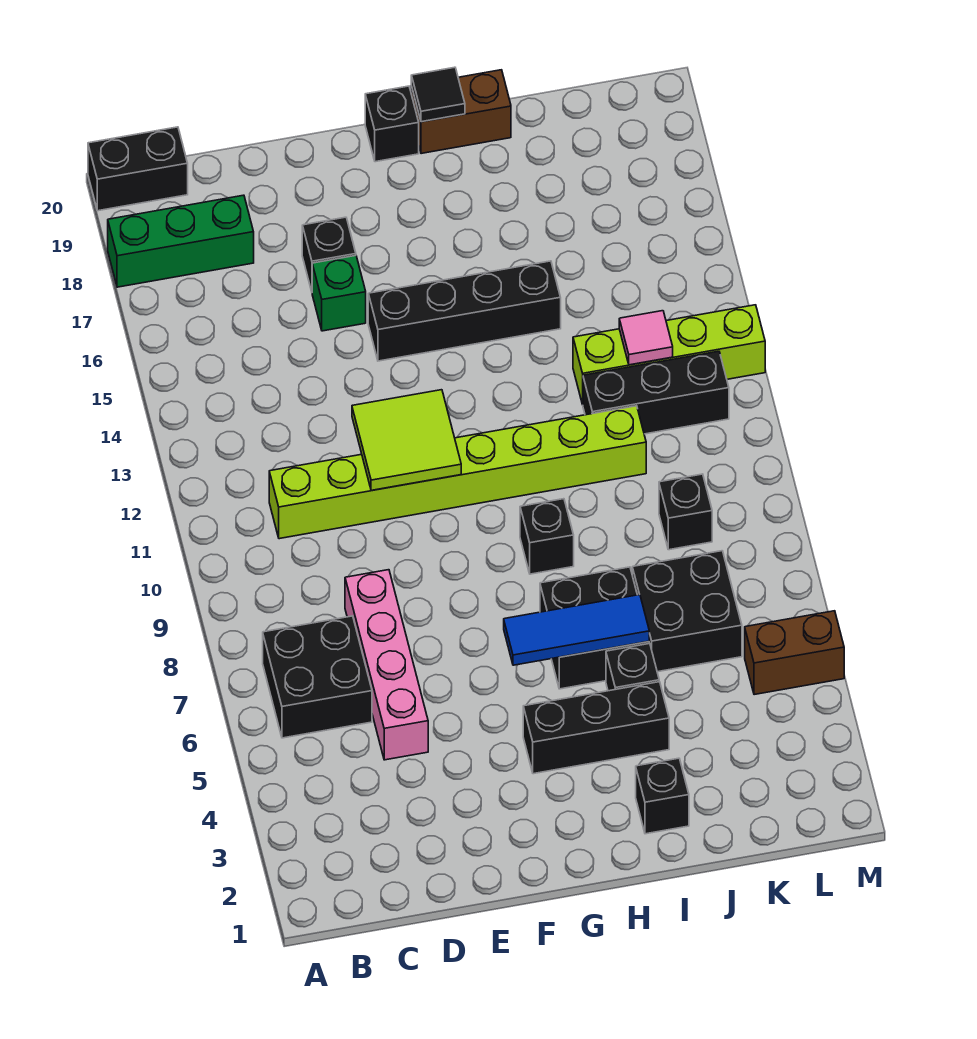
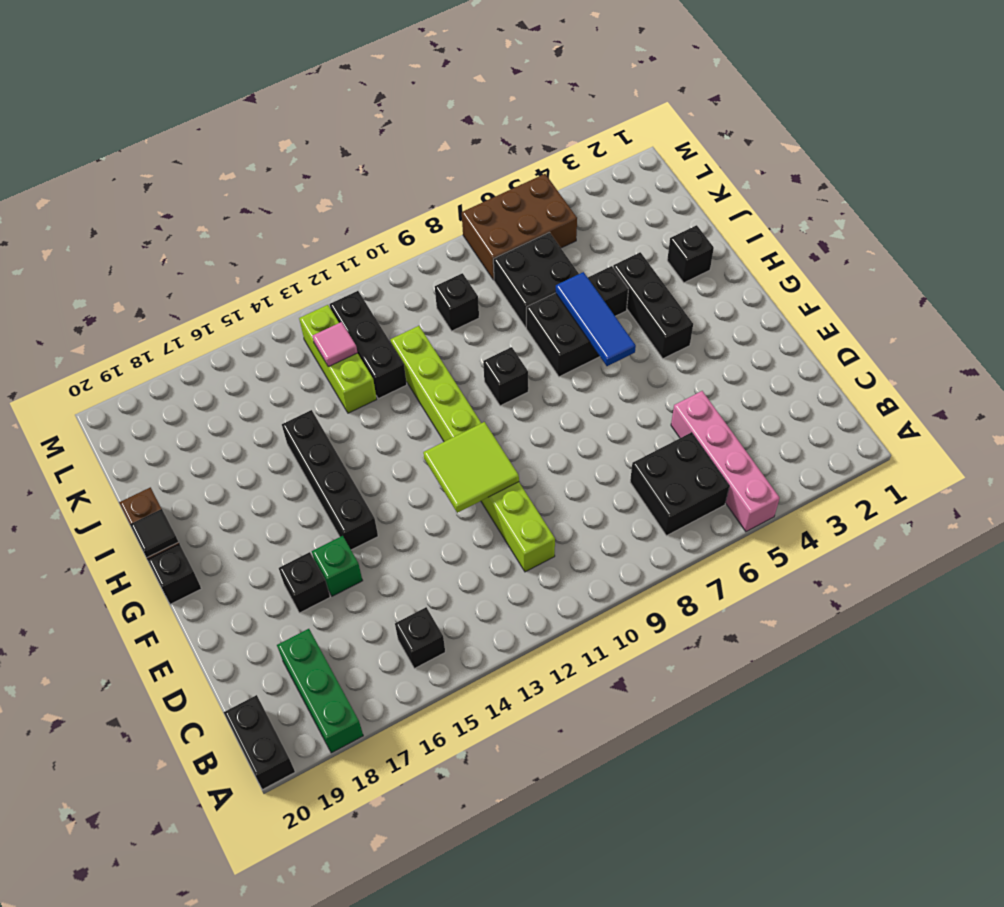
none -> black 1x1 brick [395,607,445,669]
pink 1x4 brick [345,570,428,760] -> pink 1x4 brick turned to [671,391,780,532]
lime 1x4 brick [573,305,765,405] -> lime 1x3 brick [299,305,377,413]
brown 1x2 brick [745,611,844,695] -> brown 2x3 brick [462,174,577,280]

